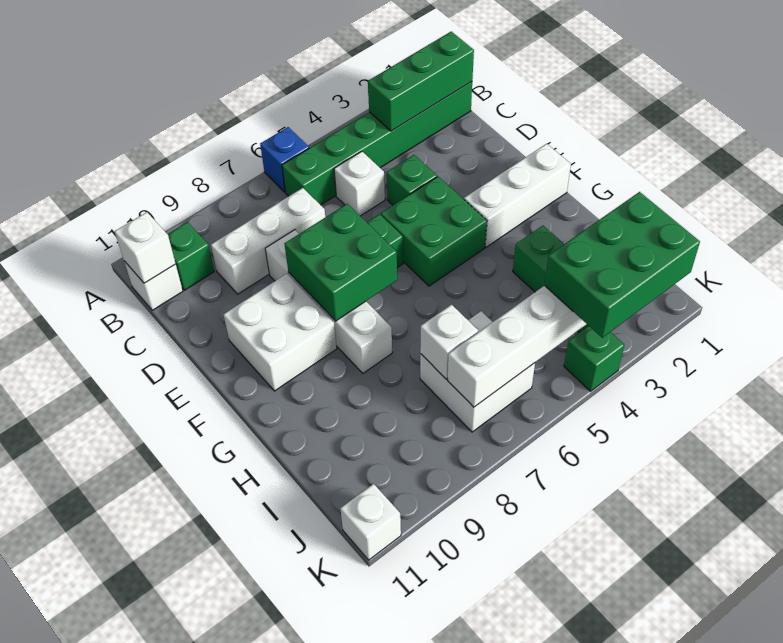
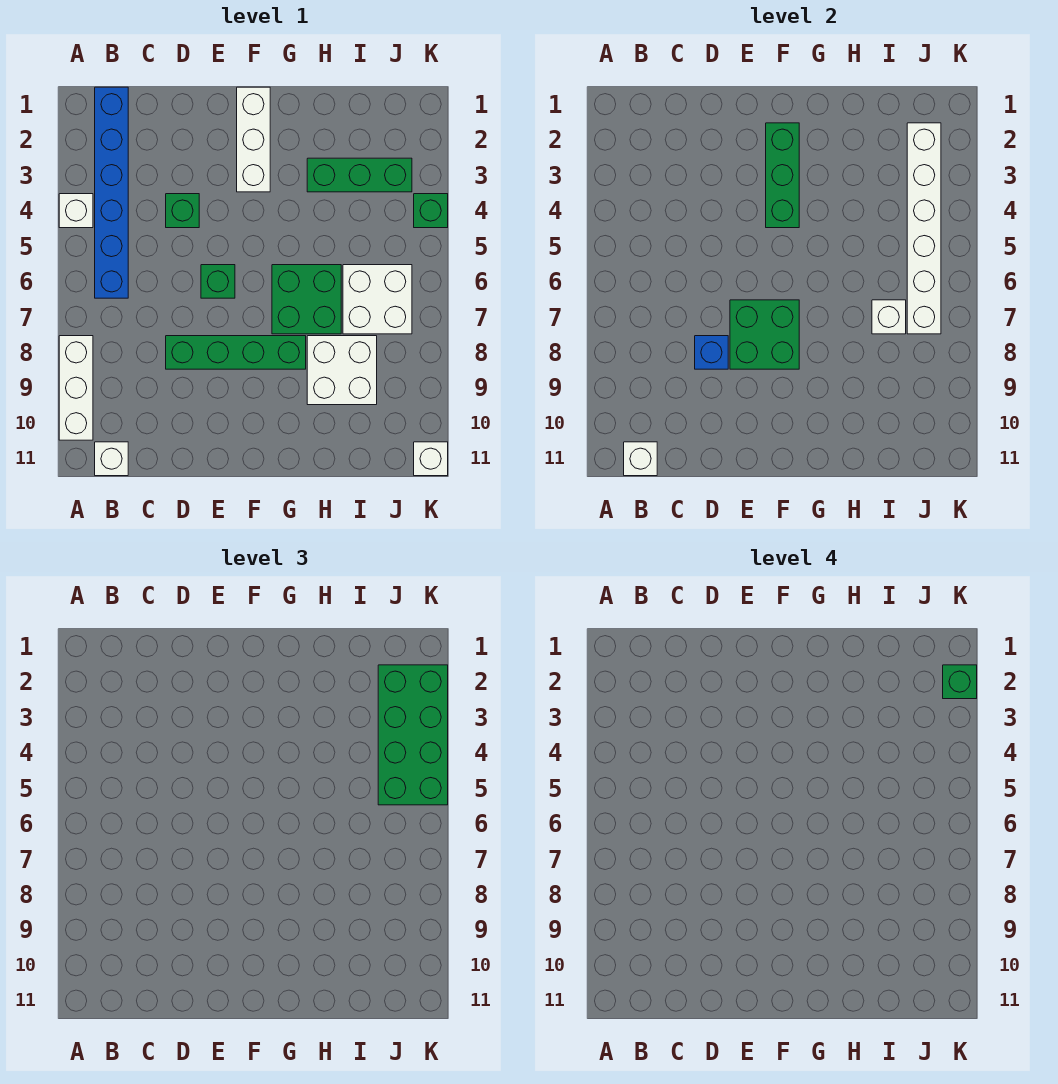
blue 1x1 brick [260,127,309,192] -> blue 1x1 brick moved to [695,336,728,369]
green 1x6 brick [282,82,472,205] -> blue 1x6 brick [95,87,128,298]
green 1x3 brick [368,32,474,131] -> green 1x3 brick moved to [766,123,799,228]
green 1x1 brick [168,222,214,290] -> green 1x1 brick moved to [943,665,977,699]
white 1x1 brick [334,151,385,216] -> white 1x1 brick moved to [59,194,93,228]
white 1x3 brick [211,188,325,294] -> white 1x3 brick moved to [59,336,93,440]
white 1x4 brick [265,230,392,373] -> green 1x4 brick [166,336,306,369]
green 2x2 brick [381,177,487,286] -> green 2x2 brick moved to [272,265,341,334]
white 2x2 brick [224,274,337,391] -> white 2x2 brick moved to [307,336,377,405]
green 2x3 brick [545,192,700,338] -> green 2x4 brick [378,665,448,805]

